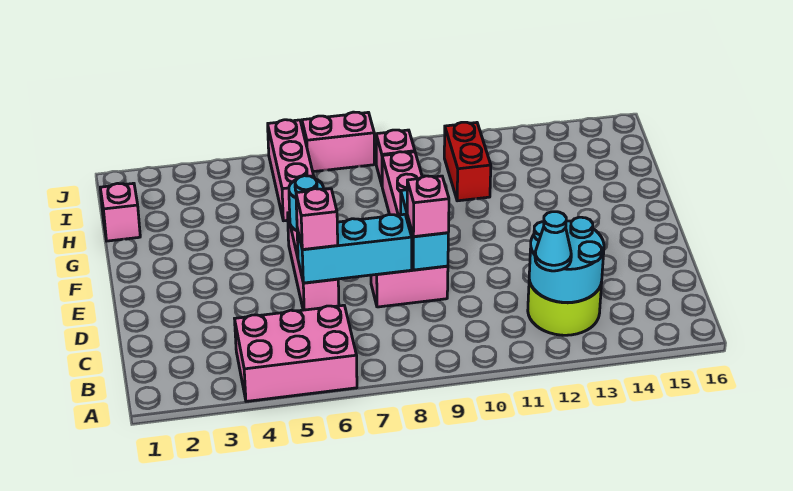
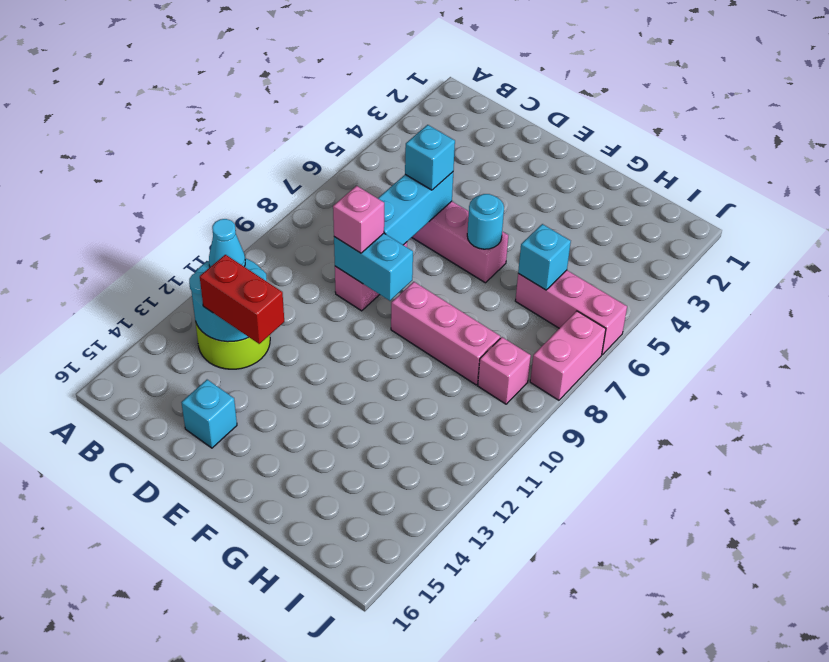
pink 2x3 brick [235,305,357,401] -> none
pink 1x1 brick [296,189,338,250] -> cyan 1x1 brick [405,125,455,190]
none -> cyan 1x1 brick [181,380,237,448]
pink 1x1 brick [100,183,140,241] -> none
none -> cyan 1x1 brick [518,224,571,290]
red 1x2 brick [444,122,491,201] -> red 1x2 brick moved to [200,255,284,344]

